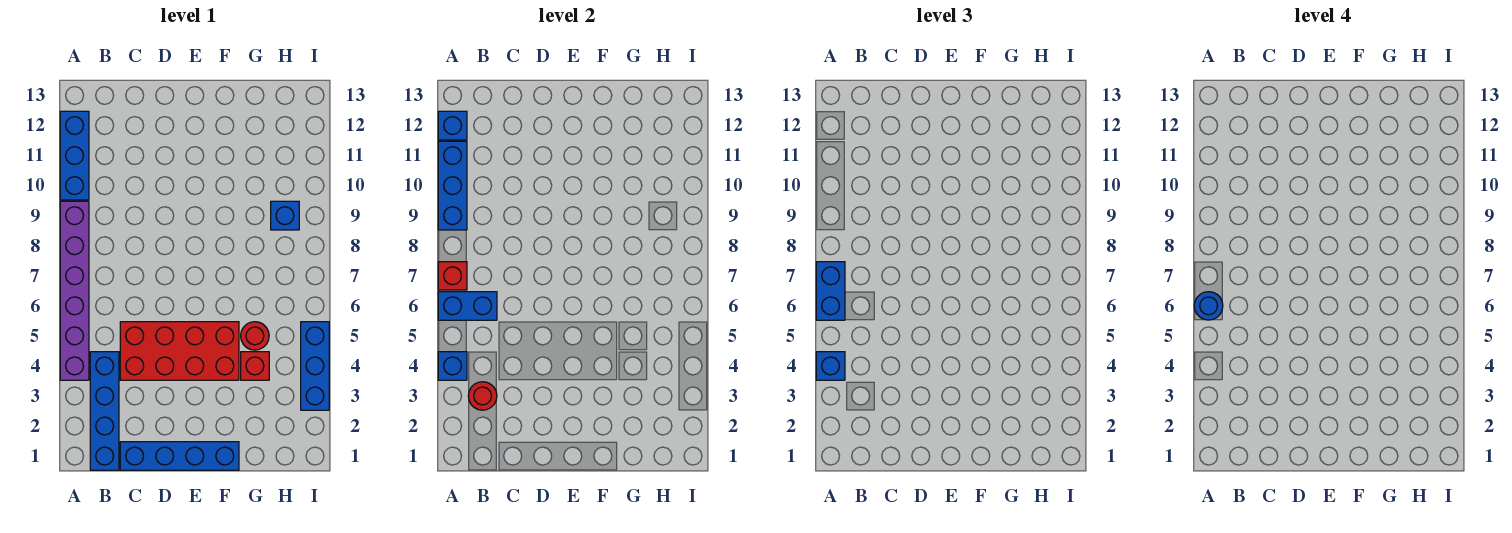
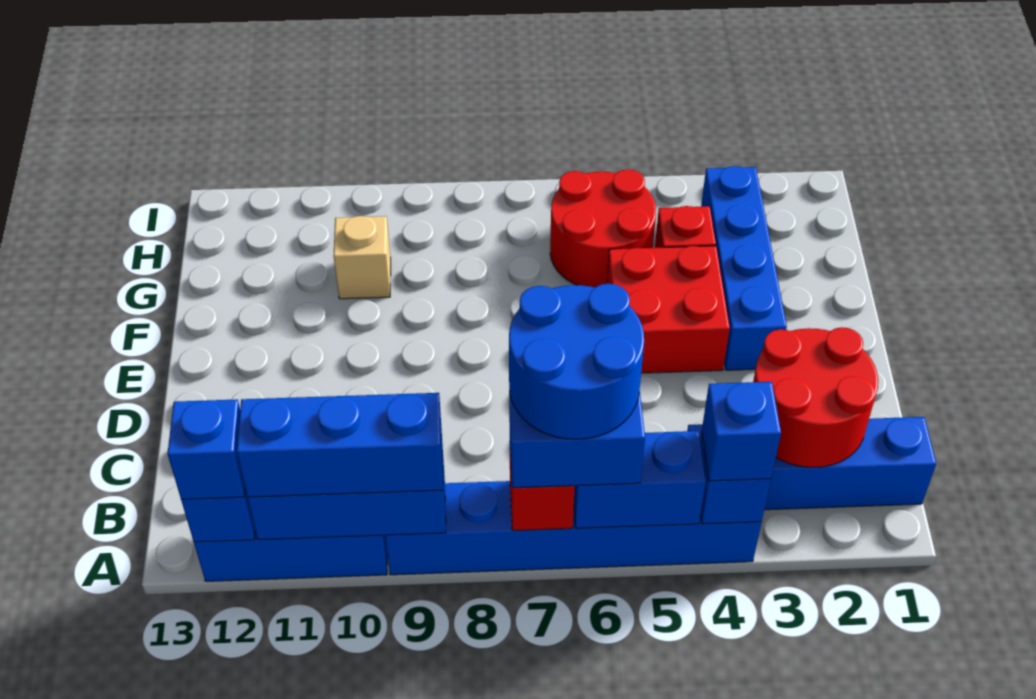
purple 1x6 brick [60,201,89,380] -> blue 1x6 brick [385,481,762,575]
blue 1x2 brick [438,292,497,320] -> blue 1x2 brick turned to [574,431,706,528]
blue 1x1 round brick [1194,292,1223,320] -> blue 2x2 round brick [509,284,644,439]
red 1x1 round brick [468,382,497,410] -> red 2x2 round brick [753,327,878,467]
blue 1x4 brick [120,442,239,470] -> blue 1x4 brick moved to [701,166,787,370]
red 2x4 brick [120,322,239,380] -> red 2x2 brick [607,246,730,373]
red 1x1 round brick [241,322,269,350] -> red 2x2 round brick [550,169,656,288]
none -> tan 1x1 brick [334,216,391,299]
blue 1x1 brick [271,201,299,230] -> blue 1x1 brick moved to [167,399,245,499]
blue 1x3 brick [301,322,329,410] -> blue 1x3 brick moved to [237,393,443,497]

